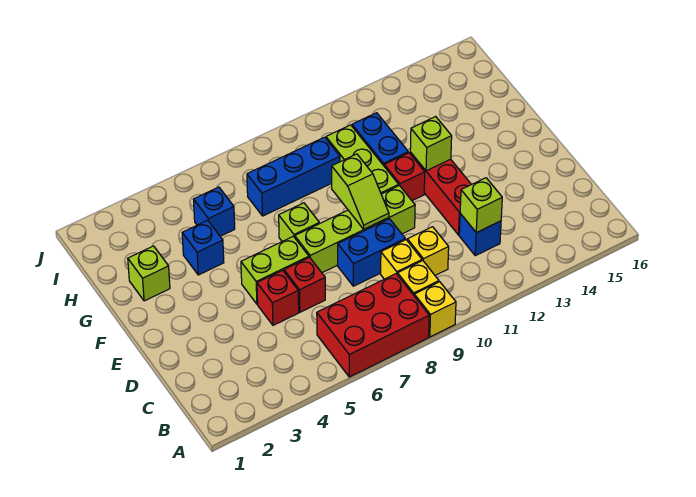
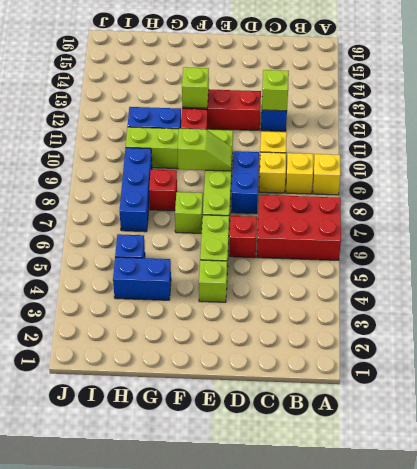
red 2x3 brick [317,274,429,377] -> red 2x3 brick turned to [257,195,341,260]
red 1x1 brick [257,270,299,325] -> red 1x1 brick moved to [149,170,177,211]
lime 1x1 brick [128,246,170,301] -> lime 1x1 brick moved to [199,260,227,302]
blue 1x1 brick [182,220,224,275] -> blue 1x2 brick [113,257,171,300]

